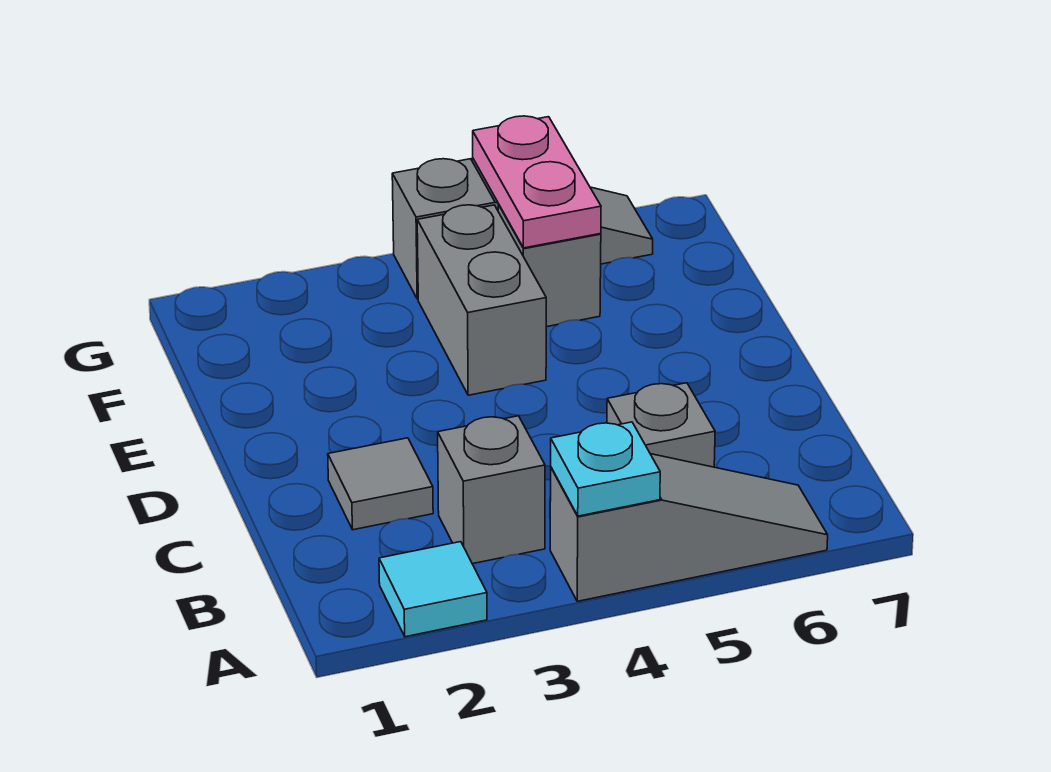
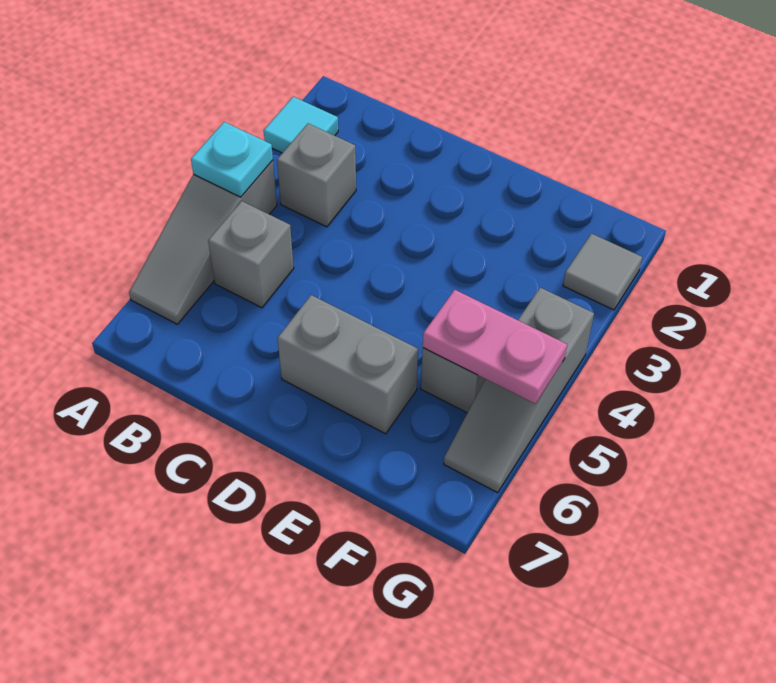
grey 1x1 tile [328,438,433,530] -> grey 1x1 tile moved to [563,234,642,310]
grey 1x2 brick [417,205,546,395] -> grey 1x2 brick moved to [278,295,418,434]

